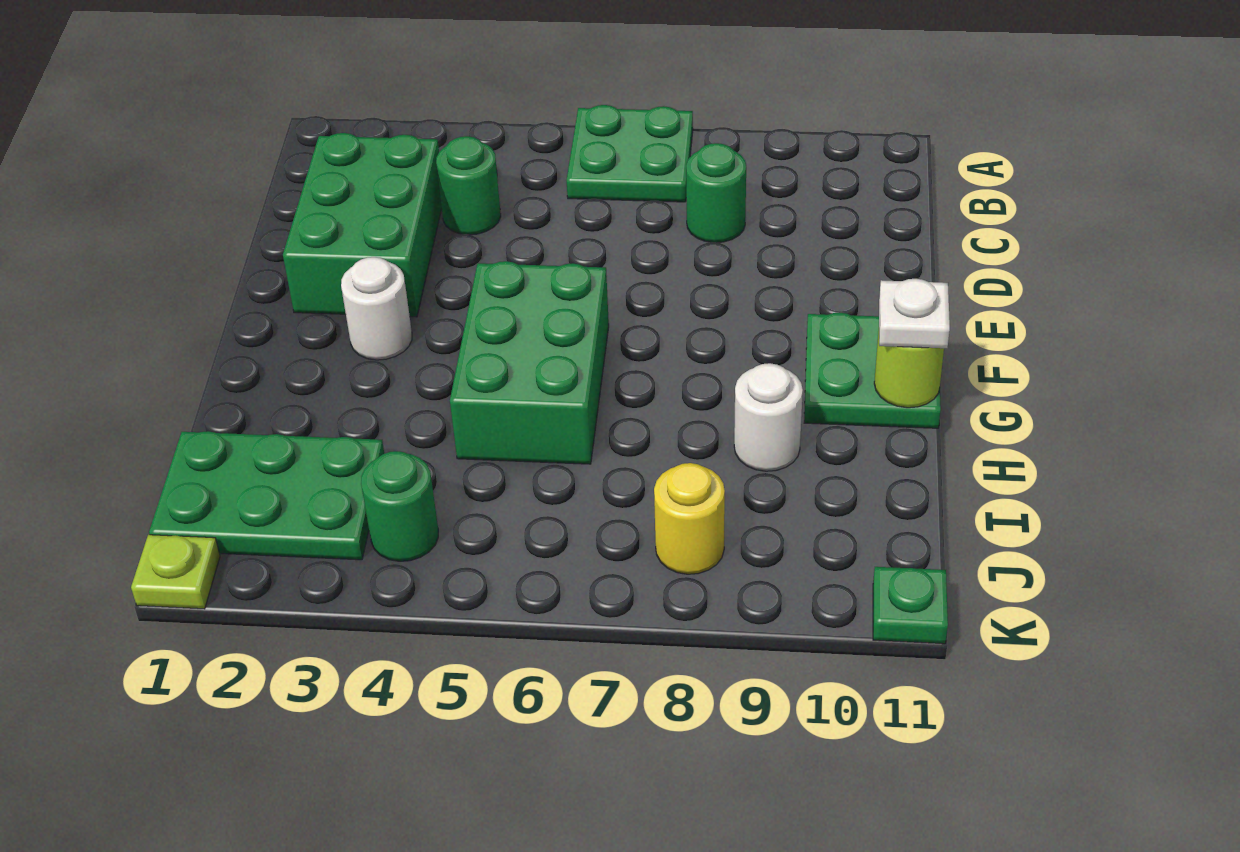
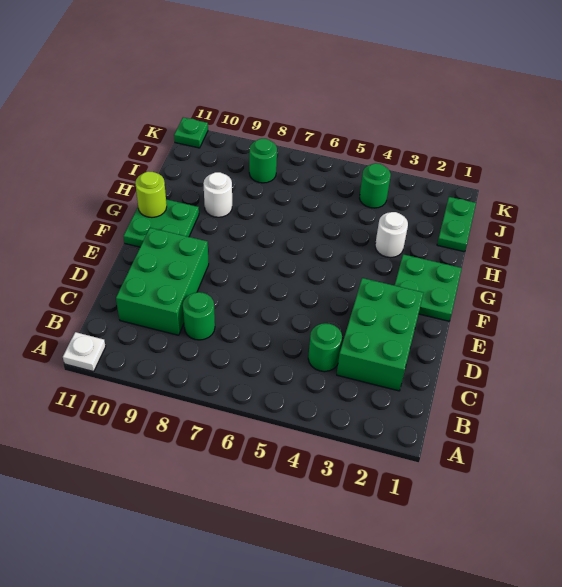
green 2x2 plate [566,105,693,202] -> green 2x2 plate moved to [395,254,462,321]
white 1x1 round brick [341,257,412,360] -> white 1x1 round brick moved to [375,212,408,258]
green 2x3 brick [450,261,609,464] -> green 2x3 brick moved to [116,228,209,335]
white 1x1 plate [879,279,950,348] -> white 1x1 plate moved to [63,332,106,372]
green 2x3 plate [149,431,384,560] -> green 1x2 plate [437,197,476,252]
yellow 1x1 round brick [654,463,725,574] -> green 1x1 round brick [249,139,277,183]
lime 1x1 plate [131,535,220,609] -> none

